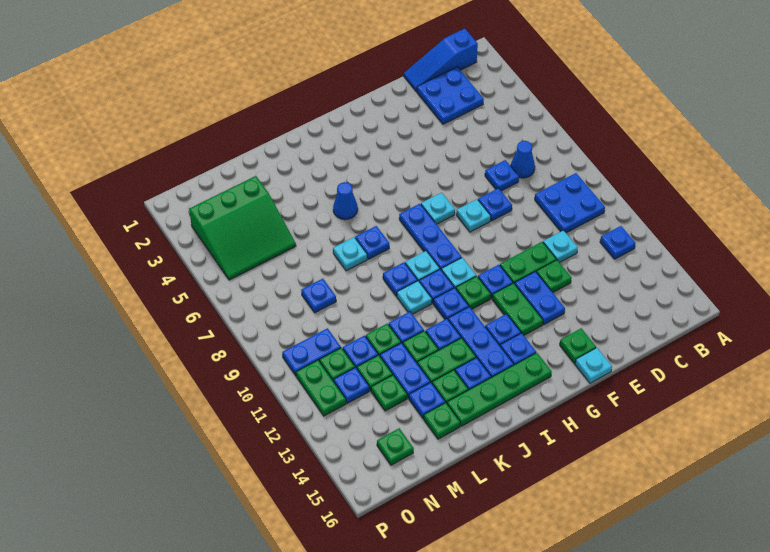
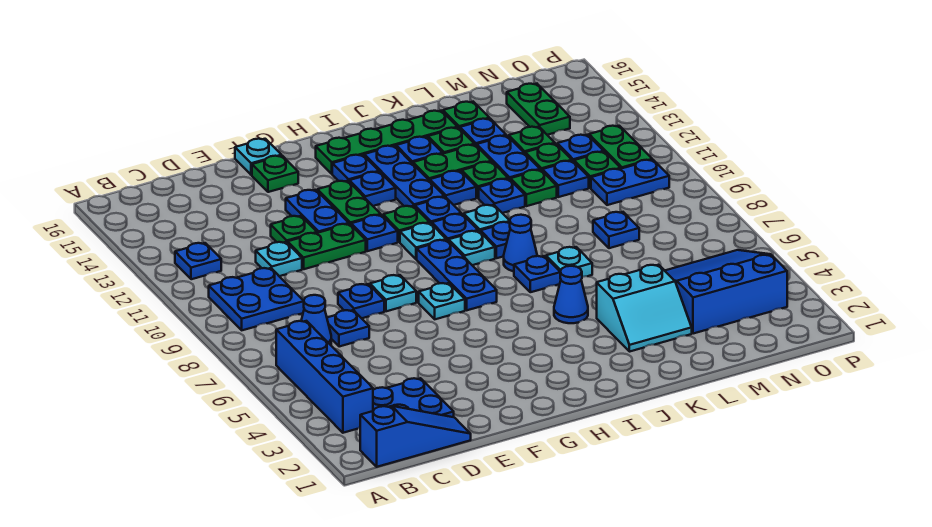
none -> blue 1x4 brick [276,321,373,433]
none -> blue 1x1 cone [504,215,537,271]
none -> cyan 2x2 slope [597,265,692,352]
green 3x3 slope [189,176,296,280] -> blue 3x3 slope [665,250,787,334]
green 1x1 plate [377,428,414,465] -> green 1x2 plate [507,84,570,135]

